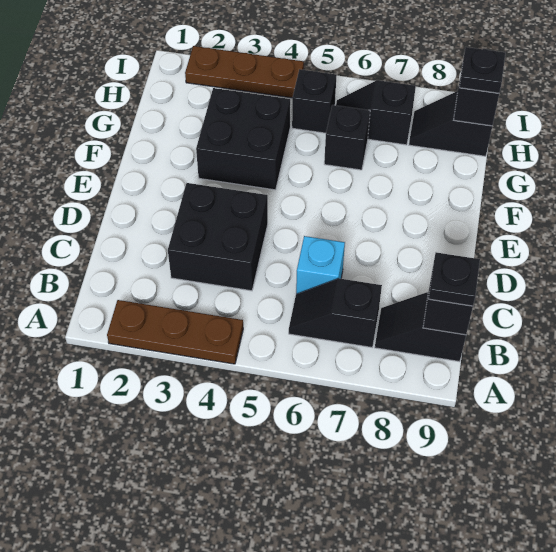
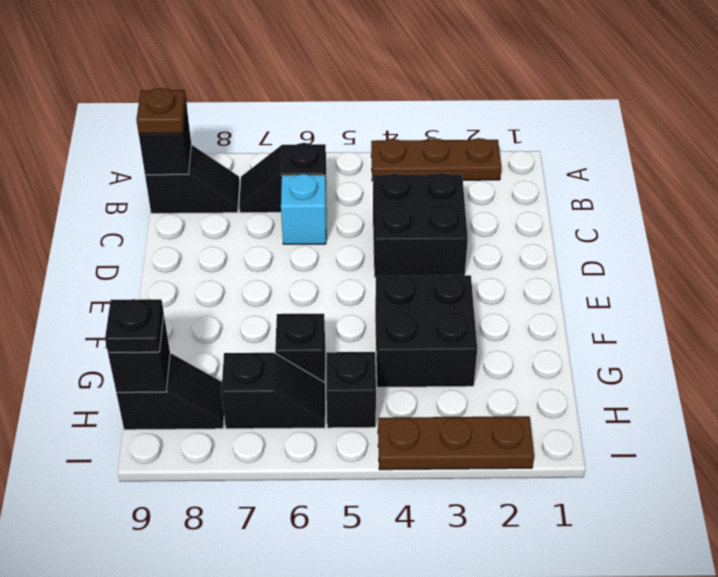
black 1x2 slope [289,278,382,347] -> black 1x2 slope turned to [239,143,327,213]
black 1x1 plate [428,252,480,306] -> brown 1x1 plate [136,88,187,134]

